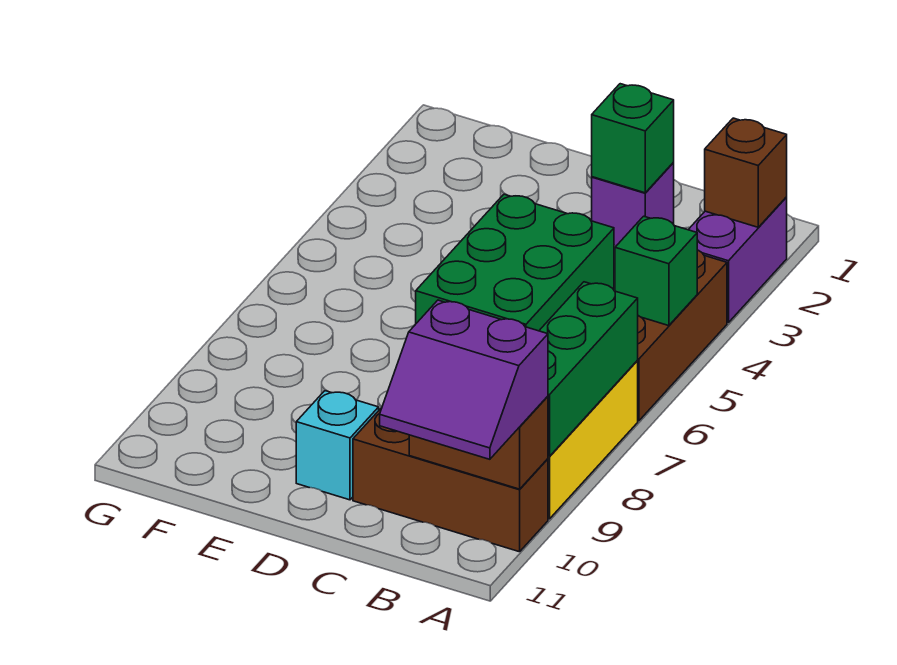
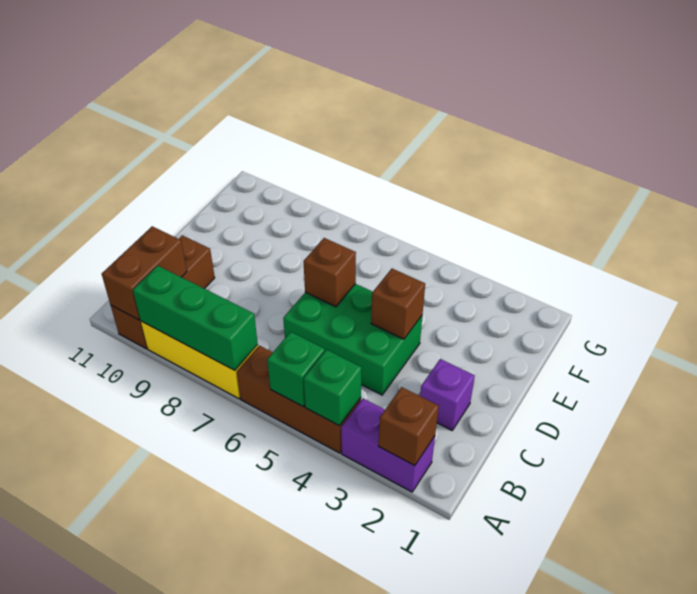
purple 2x2 slope [380,300,548,459] -> none
green 1x1 brick [592,84,674,193] -> green 1x1 brick moved to [304,350,362,426]
none -> brown 1x1 brick [371,269,425,339]
none -> brown 1x1 brick [304,238,356,307]
cyan 1x1 brick [296,391,379,500] -> none

